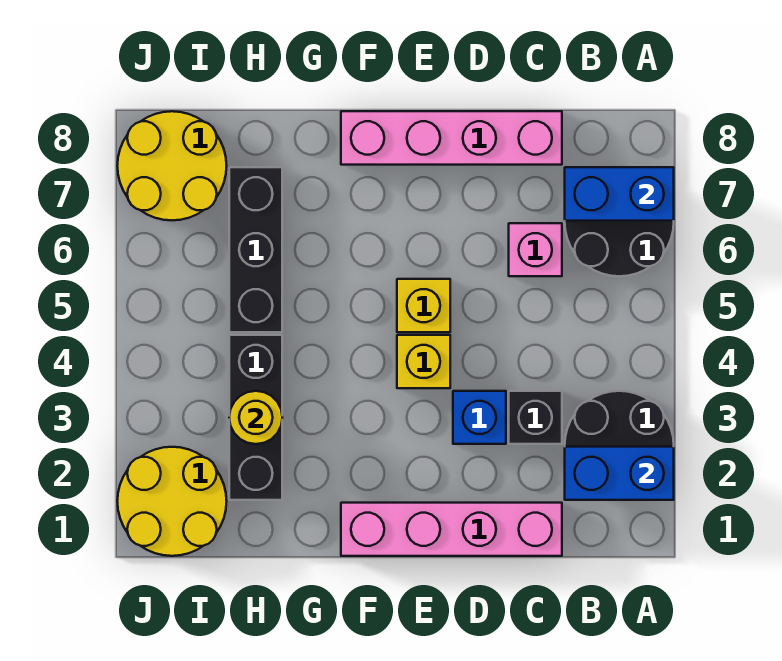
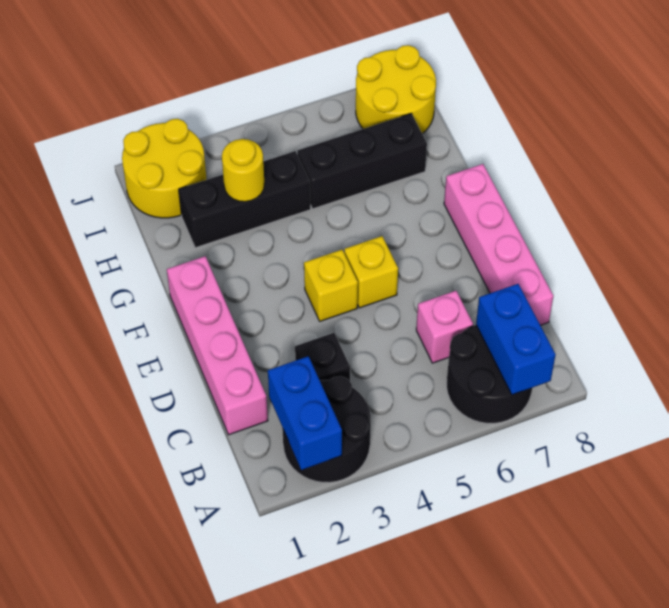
blue 1x1 brick [453,391,506,444] -> none

